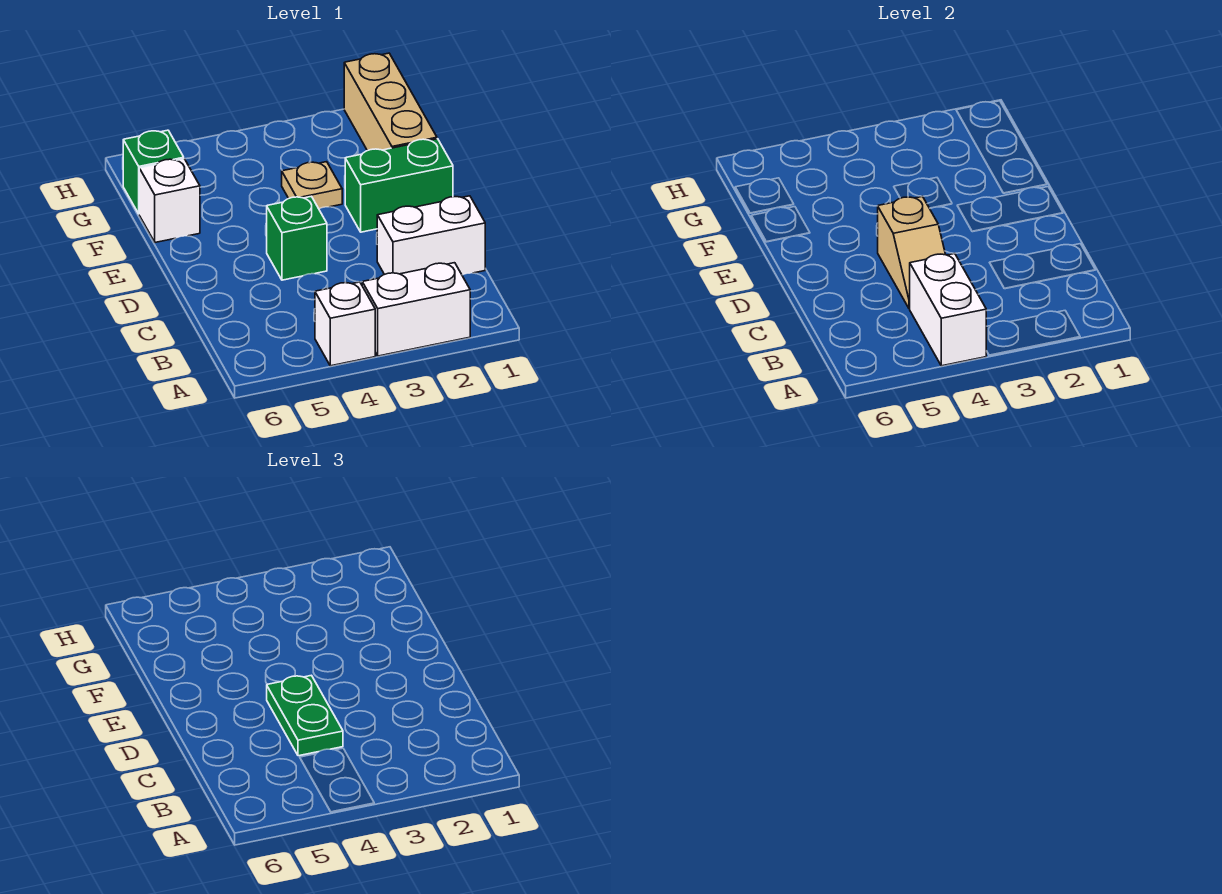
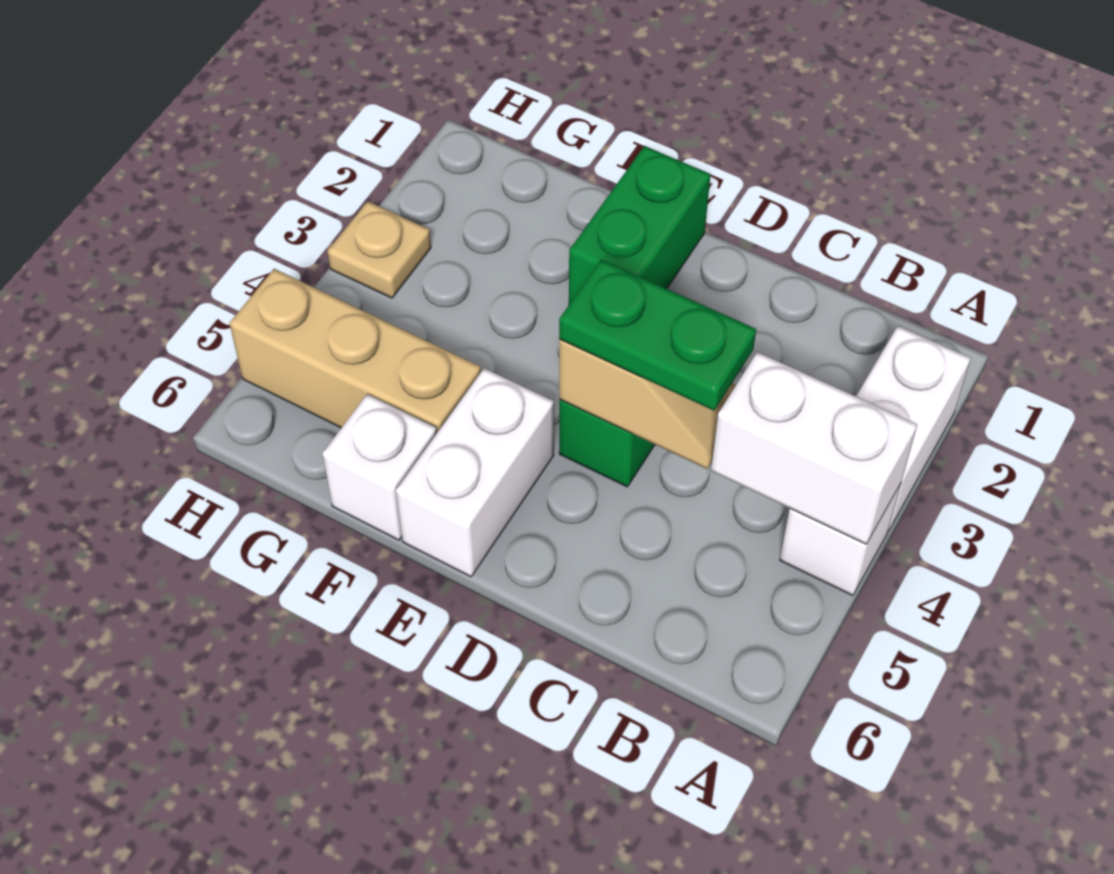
white 1x2 brick [377,196,485,275] -> white 1x2 brick moved to [396,368,554,577]
tan 1x3 brick [344,53,437,151] -> tan 1x3 brick moved to [230,269,481,432]
tan 1x1 plate [282,162,342,209] -> tan 1x1 plate moved to [328,201,431,298]
green 1x1 brick [123,130,184,214] -> none

